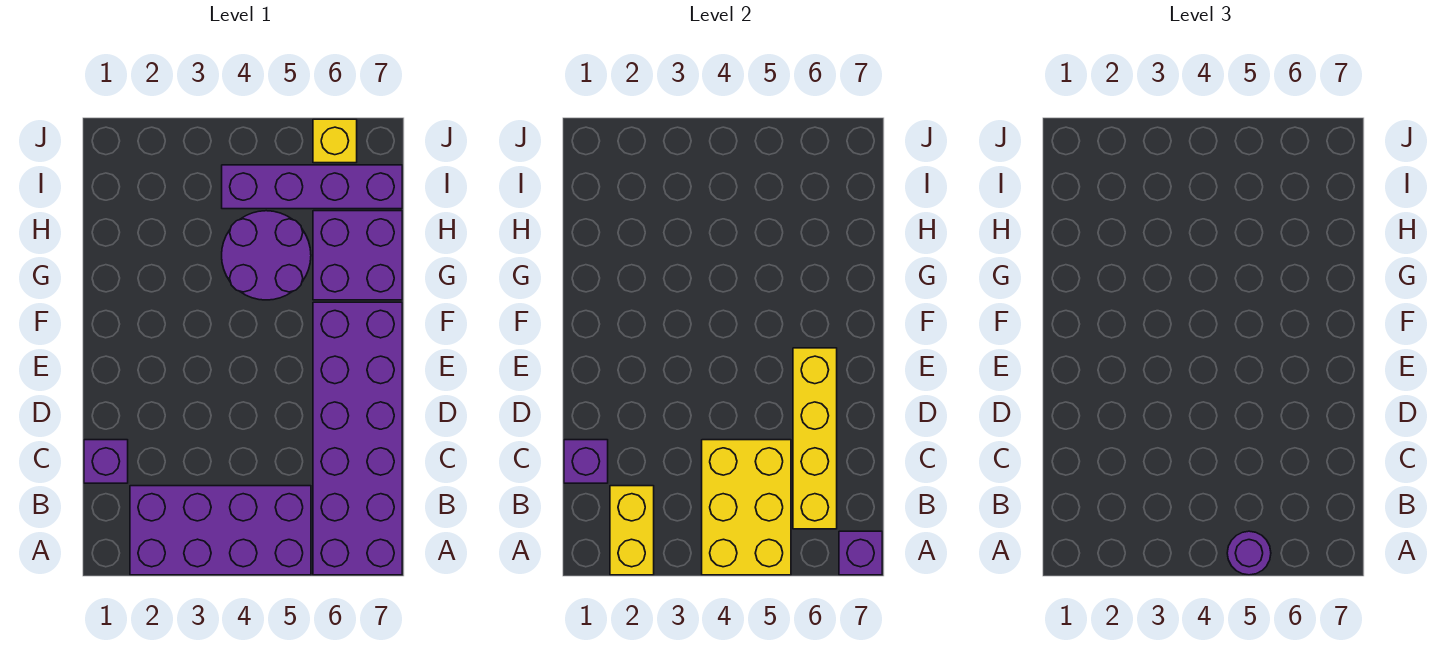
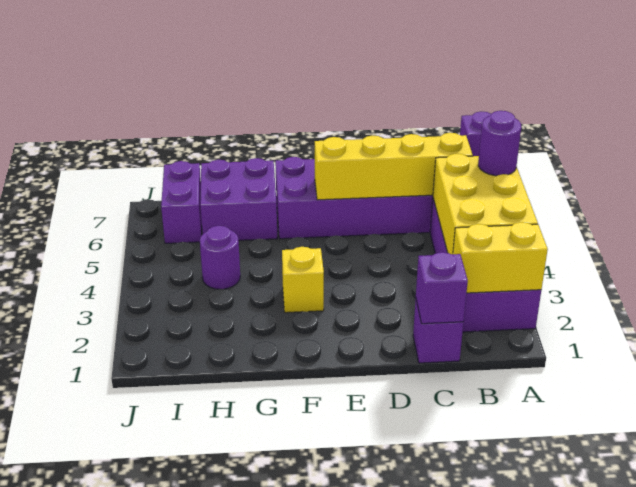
yellow 2x3 brick [702,440,791,575] -> yellow 2x3 brick turned to [433,154,538,254]
purple 2x2 round brick [222,211,311,300] -> purple 1x1 round brick [200,226,240,289]
purple 1x4 brick [222,165,402,209] -> purple 1x2 brick [161,161,202,243]
yellow 1x1 brick [313,119,357,163] -> yellow 1x1 brick moved to [282,247,324,313]

